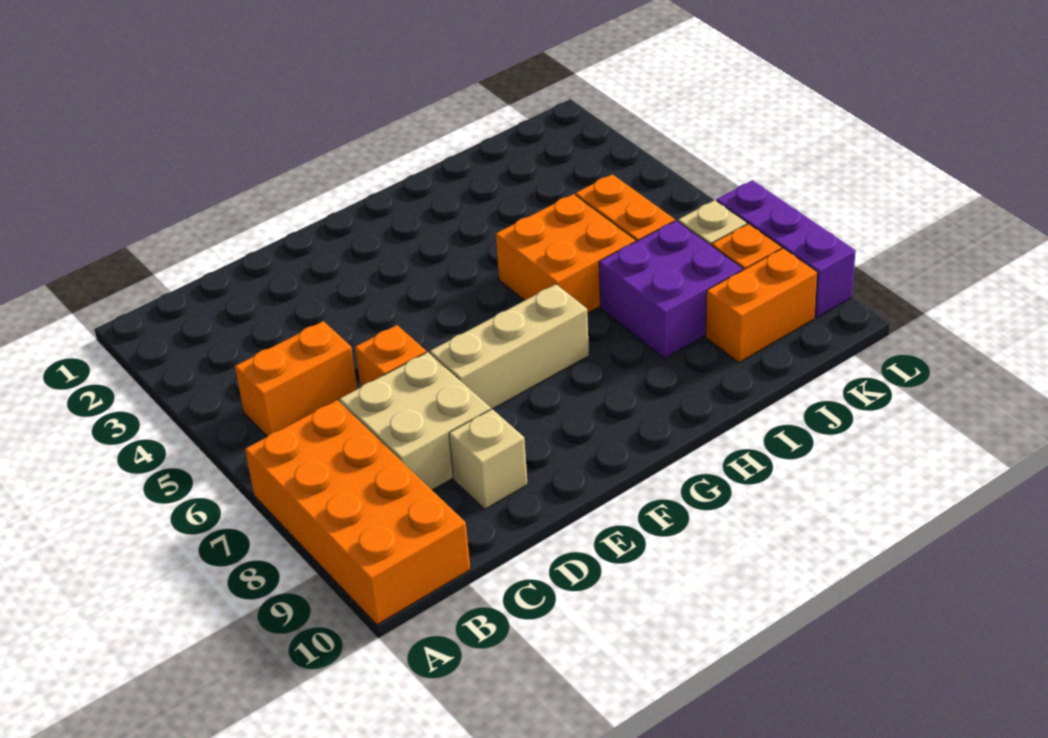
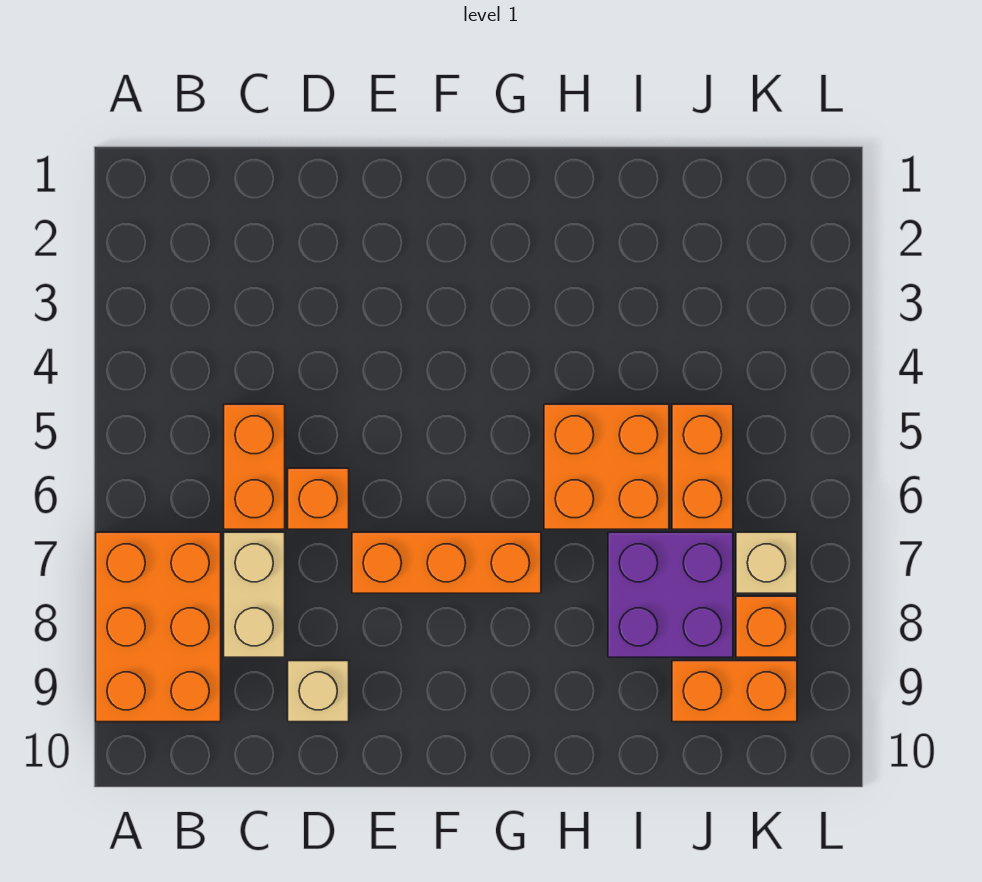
orange 2x4 brick [245,400,470,625] -> orange 2x3 brick [96,532,221,722]
orange 1x2 brick [235,321,357,436] -> orange 1x2 brick turned to [224,404,285,529]
tan 2x2 brick [340,352,491,490] -> tan 1x2 brick [224,532,285,657]
tan 1x3 brick [430,284,589,409] -> orange 1x3 brick [352,532,541,593]
purple 1x3 brick [717,180,856,318] -> none

